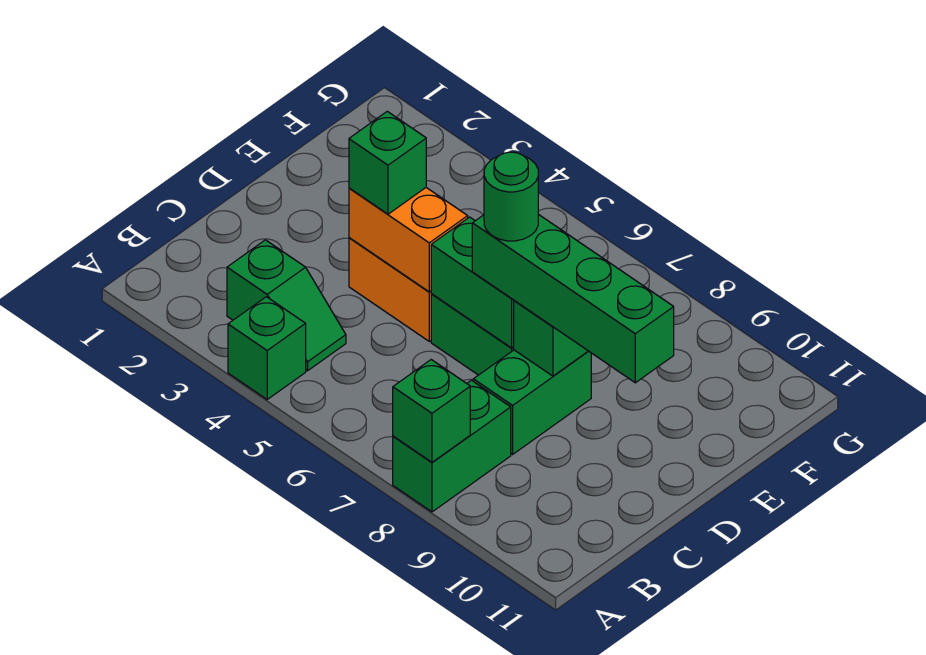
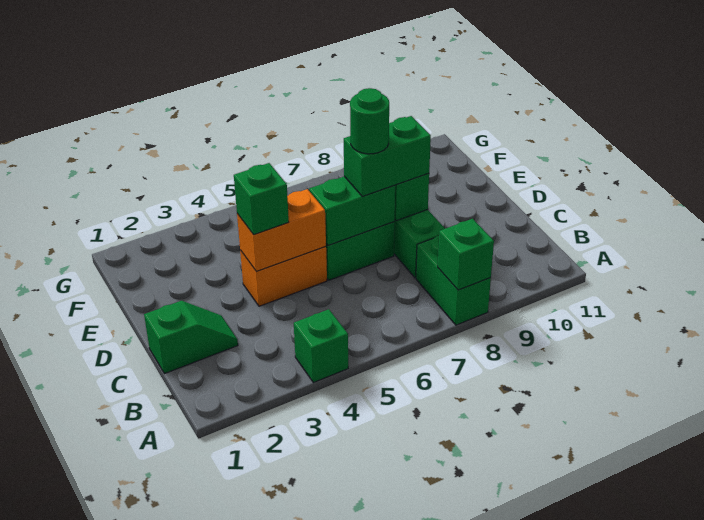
green 1x2 slope [227,240,346,371] -> green 1x2 slope moved to [144,301,238,374]
green 1x4 brick [472,214,674,383] -> green 1x2 brick [344,116,431,197]

